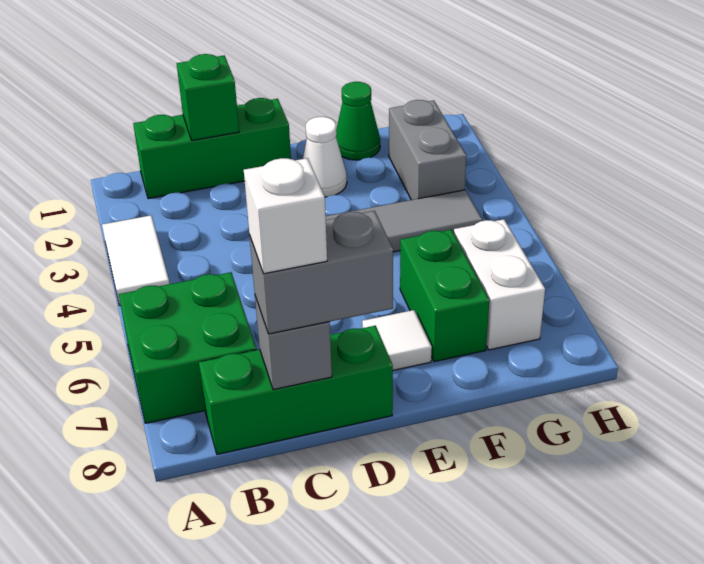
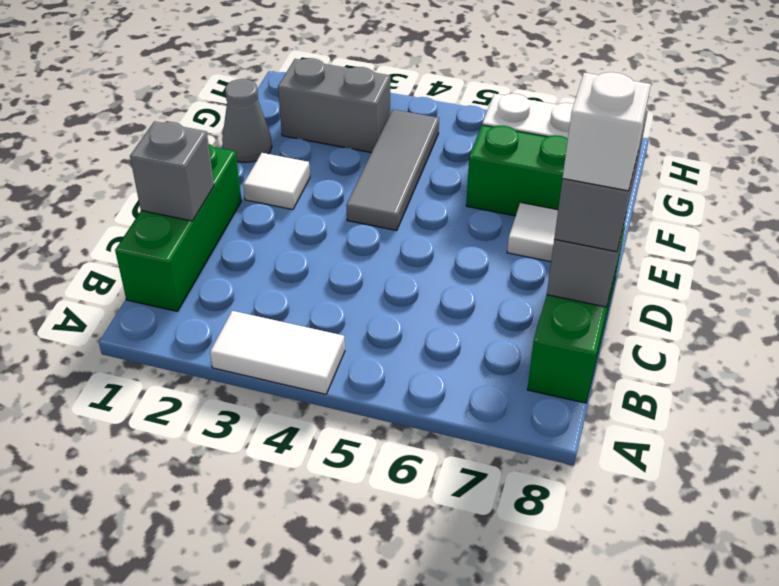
green 2x2 brick [119,272,256,423] -> none
green 1x1 brick [177,54,239,140] -> grey 1x1 brick [130,121,214,221]
white 1x1 cone [303,117,347,197] -> white 1x1 tile [243,153,310,210]
green 1x1 cone [336,82,380,160] -> grey 1x1 cone [222,79,272,163]

